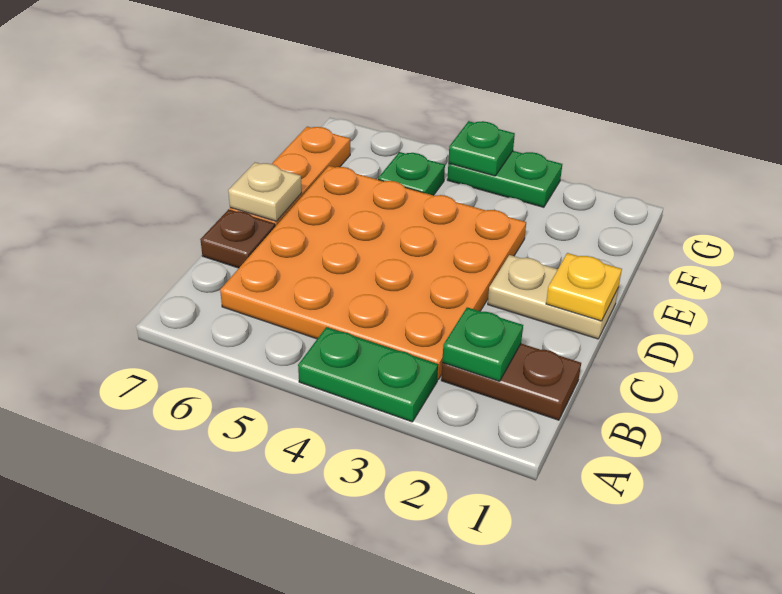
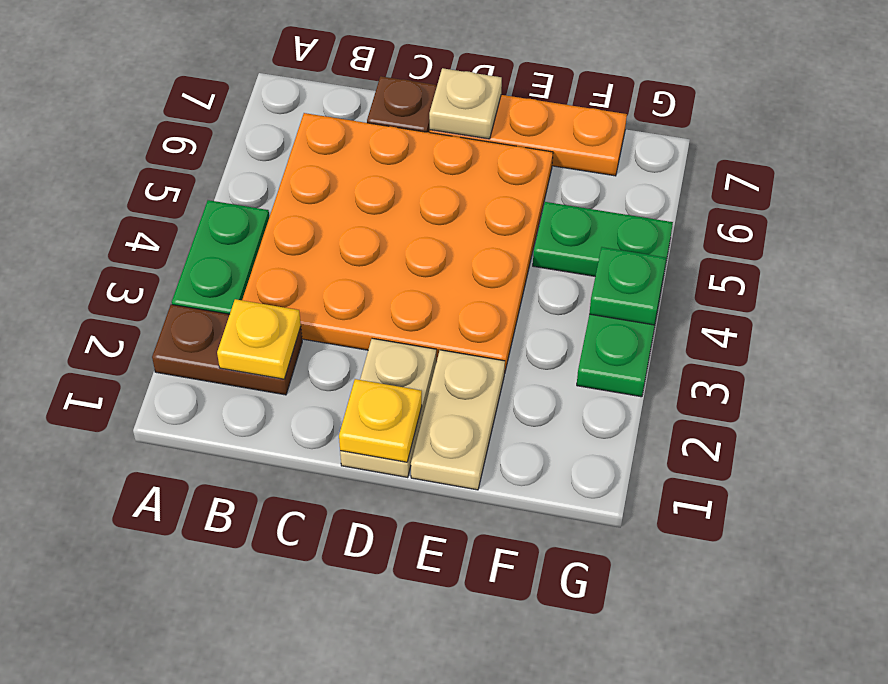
brown 1x2 plate [441,344,581,420] -> brown 1x2 plate turned to [152,305,302,395]
green 1x1 plate [442,307,523,381] -> yellow 1x1 plate [217,299,301,379]
none -> tan 1x2 plate [411,350,505,490]
green 1x1 plate [378,152,445,196] -> green 1x2 plate [533,202,673,283]

